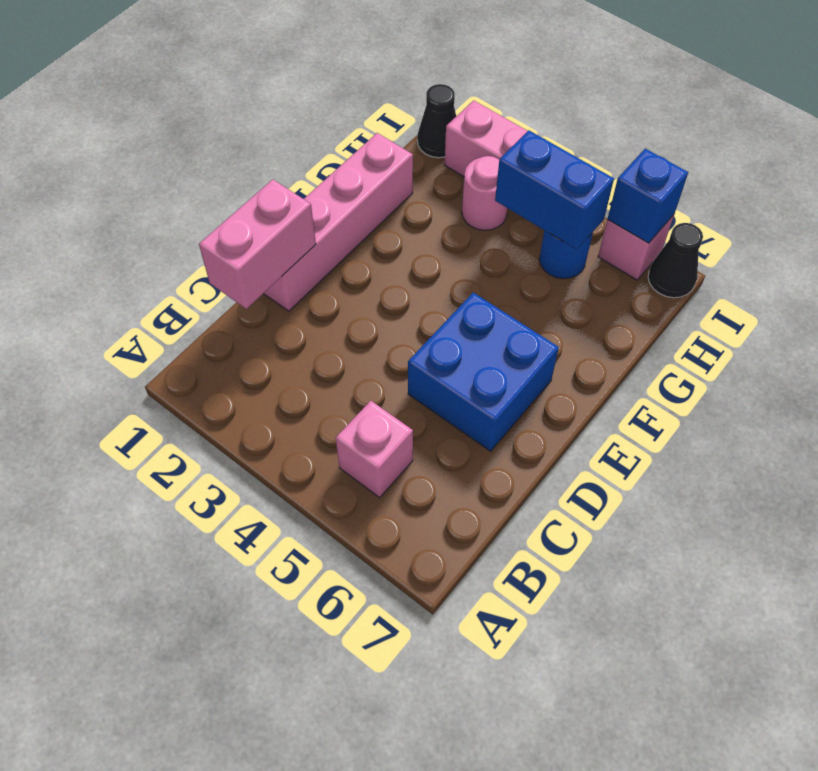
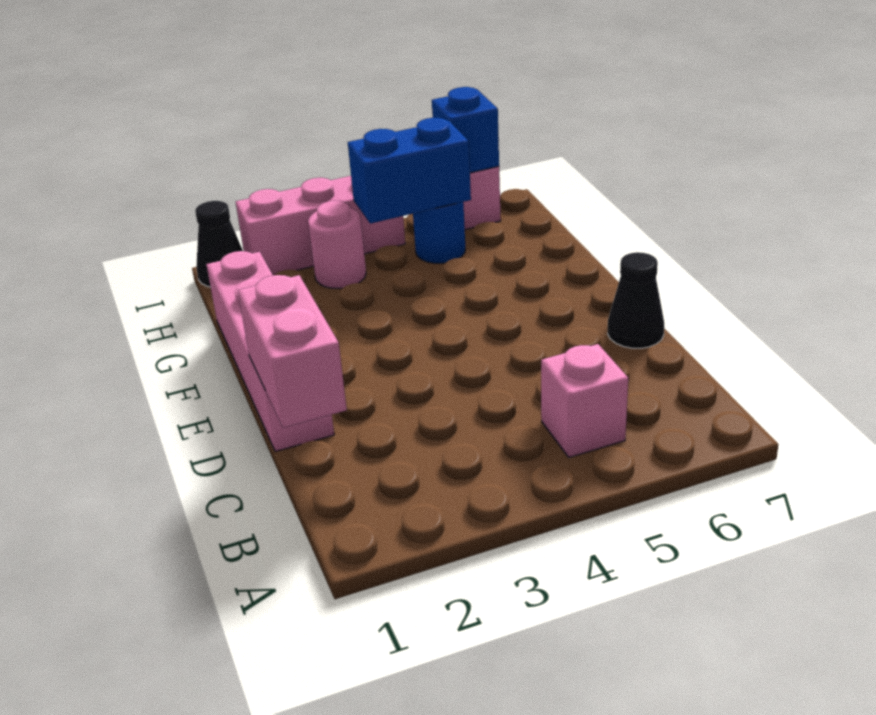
blue 2x2 brick [408,293,559,451] -> none
black 1x1 cone [648,223,703,298] -> black 1x1 cone moved to [608,252,664,348]

